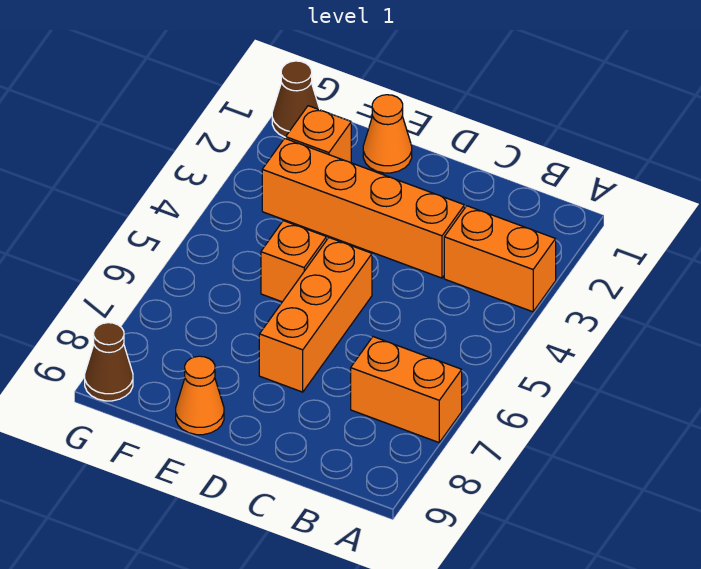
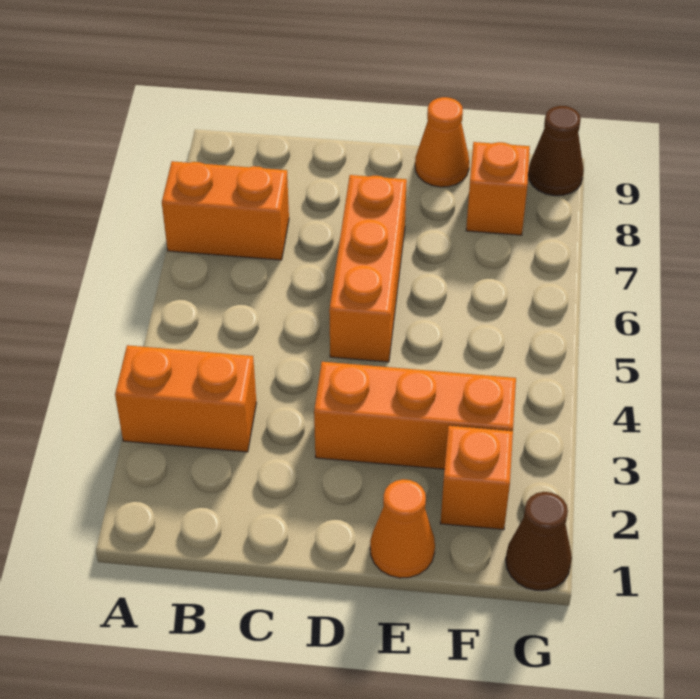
orange 1x4 brick [262,138,464,278] -> orange 1x3 brick [314,362,516,469]
orange 1x1 brick [261,221,327,302] -> orange 1x1 brick moved to [466,142,530,235]

